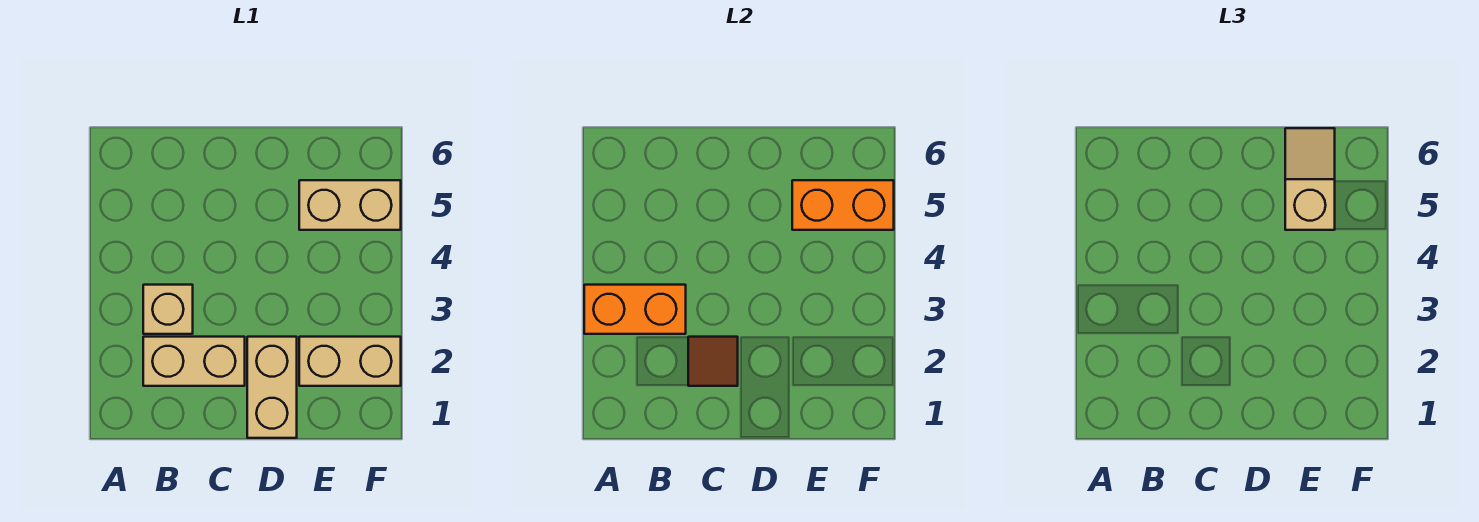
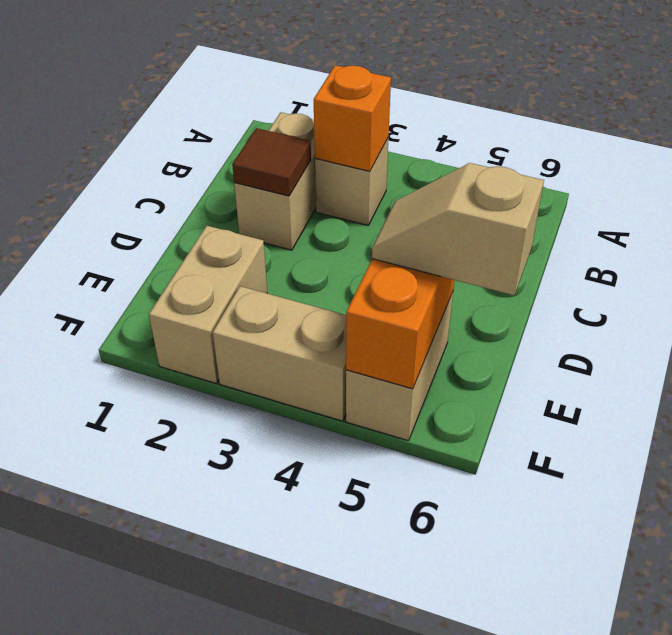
orange 1x2 brick [584,285,686,334] -> orange 1x1 brick [314,65,391,171]
tan 1x2 brick [247,337,297,438] -> tan 1x2 brick moved to [213,286,346,421]
tan 1x2 slope [1285,128,1335,230] -> tan 1x2 slope turned to [372,163,544,295]

